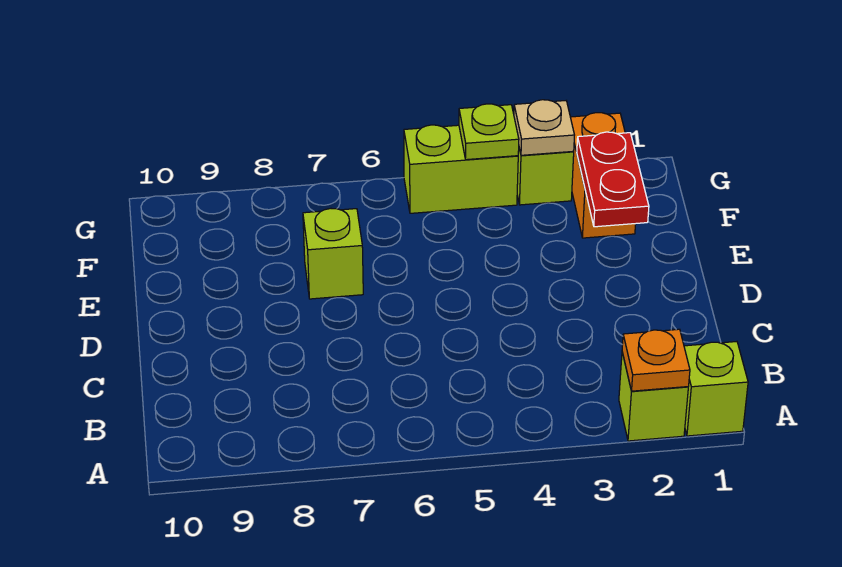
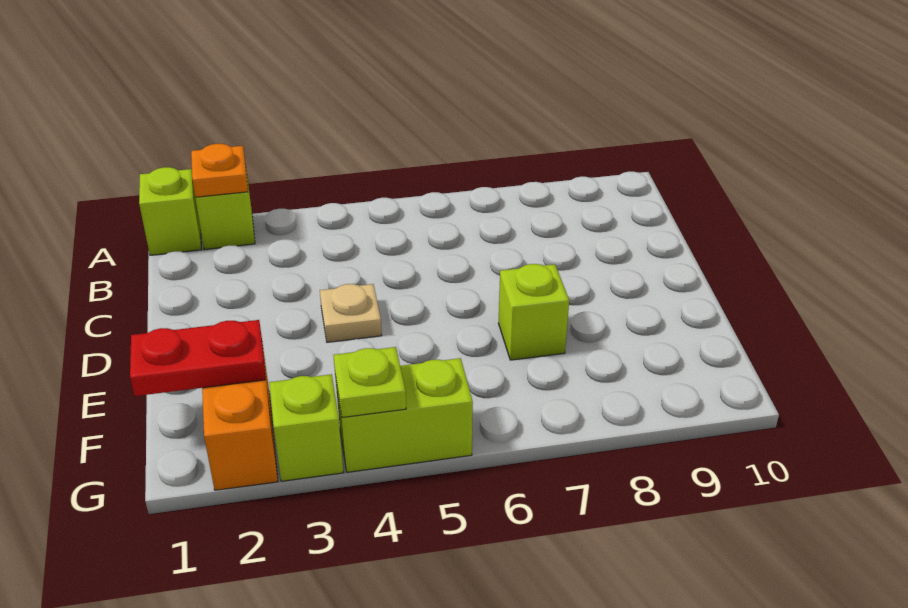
red 1x2 plate [577,132,649,227] -> red 1x2 plate turned to [130,320,266,396]
tan 1x1 plate [514,100,574,155] -> tan 1x1 plate moved to [320,284,382,342]

